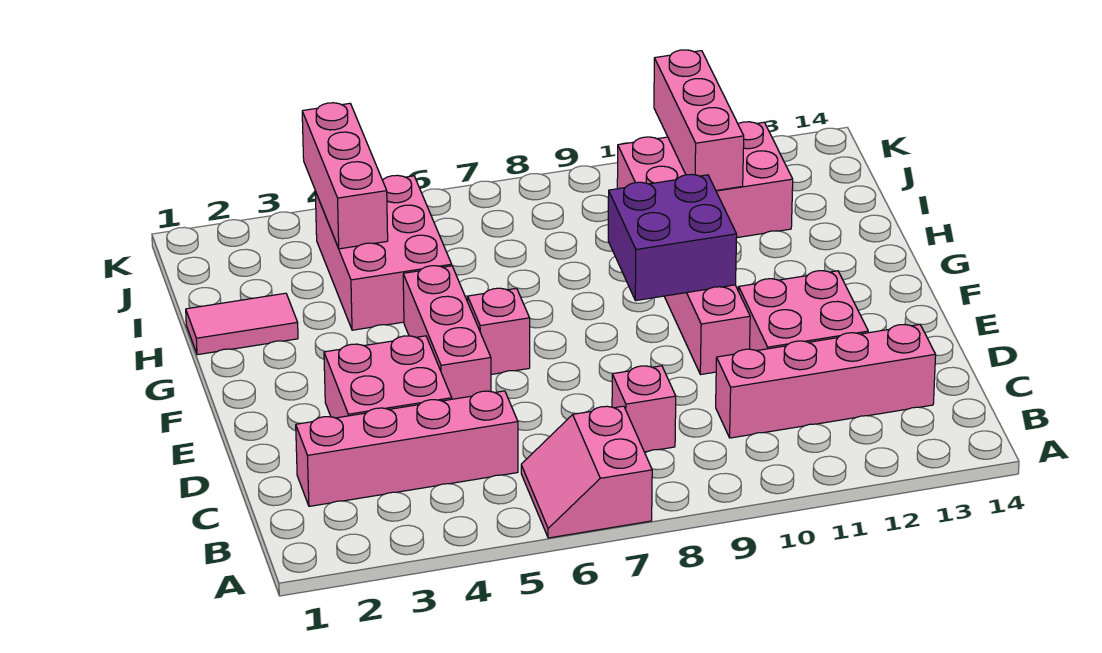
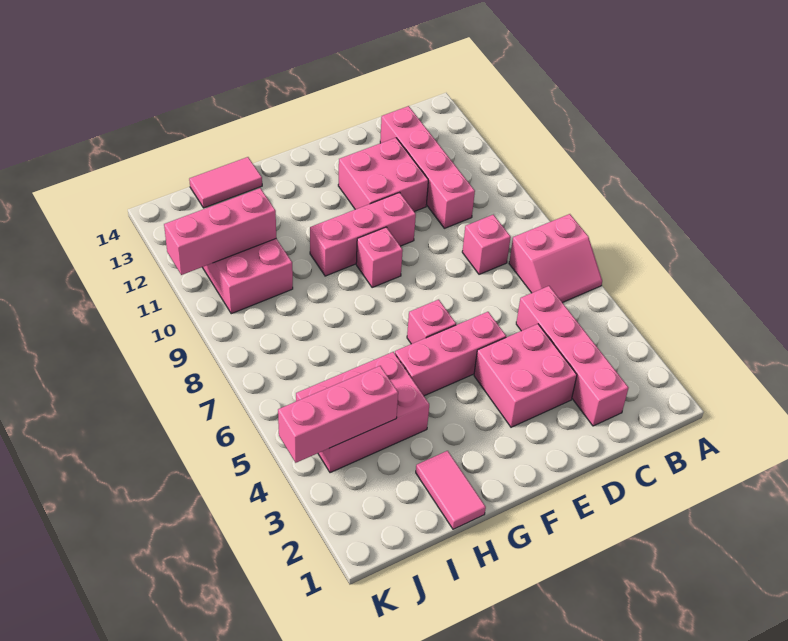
none -> pink 1x1 brick [356,227,403,288]
purple 2x2 brick [608,174,737,301] -> none
none -> pink 1x2 tile [189,157,262,208]

